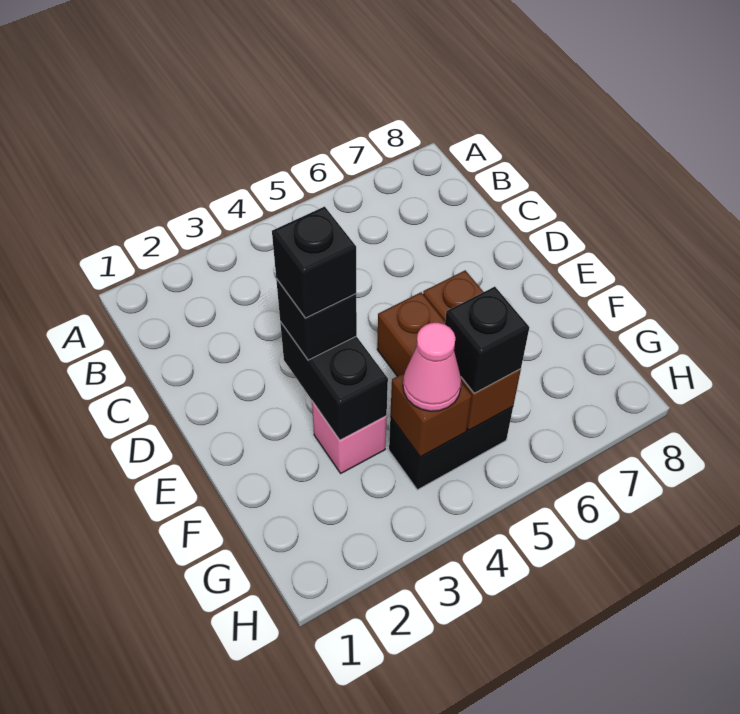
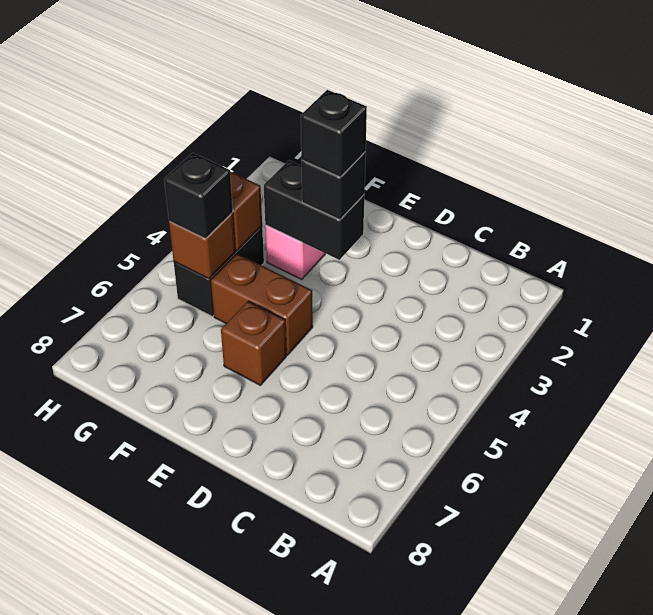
pink 1x1 cone [403,323,461,411] -> none

